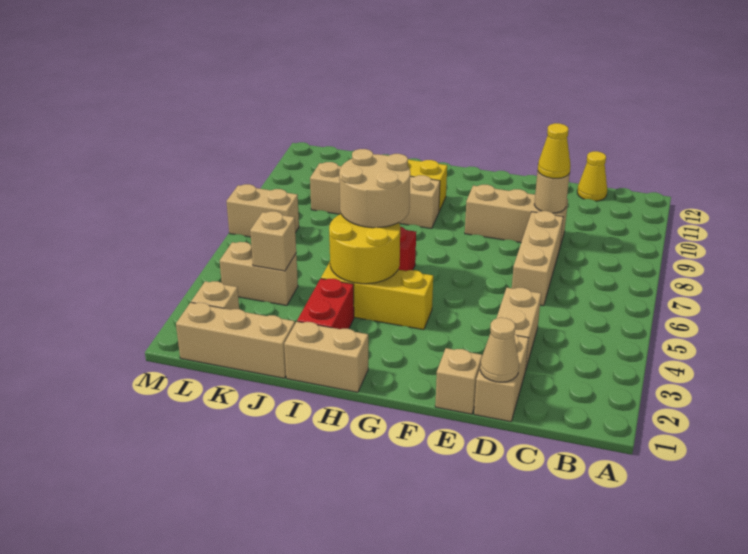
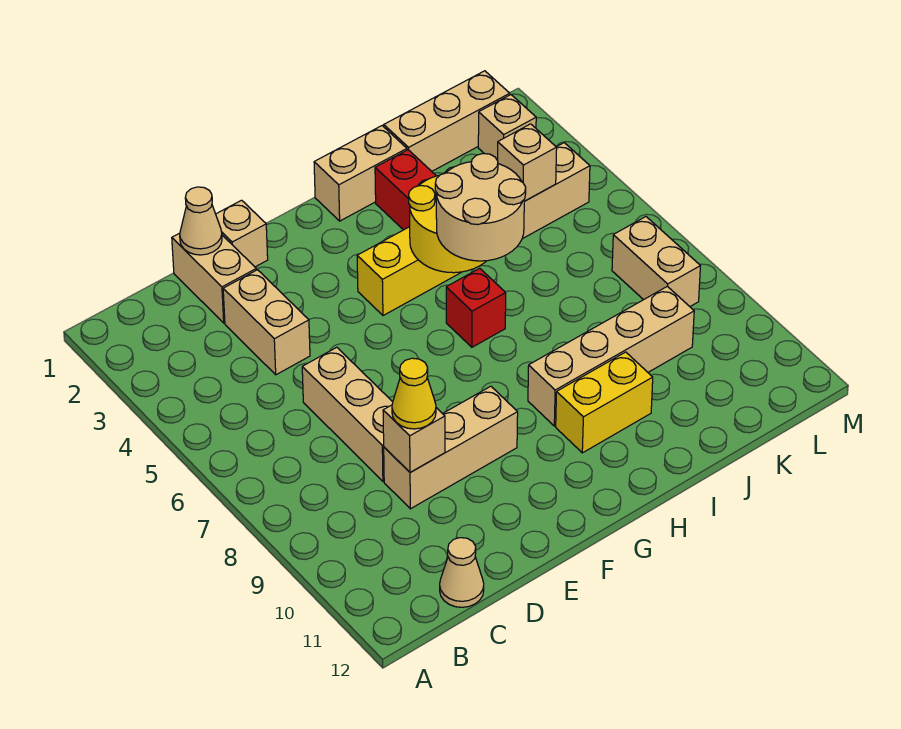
yellow 1x1 cone [577,151,607,201] -> tan 1x1 cone [440,538,484,607]
tan 1x1 round brick [534,171,570,213] -> tan 1x1 brick [383,405,445,472]
tan 1x2 brick [227,184,299,237] -> tan 1x2 brick turned to [612,217,700,306]

